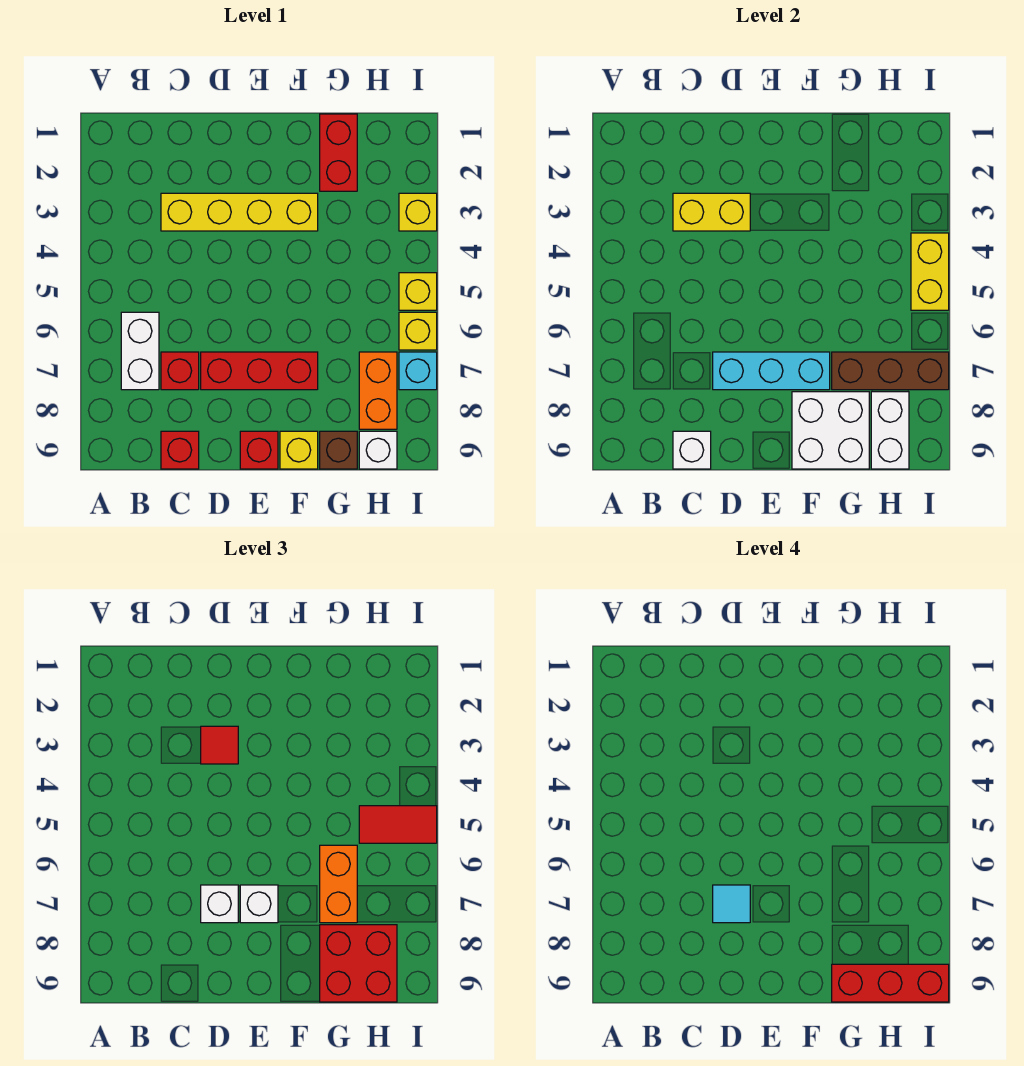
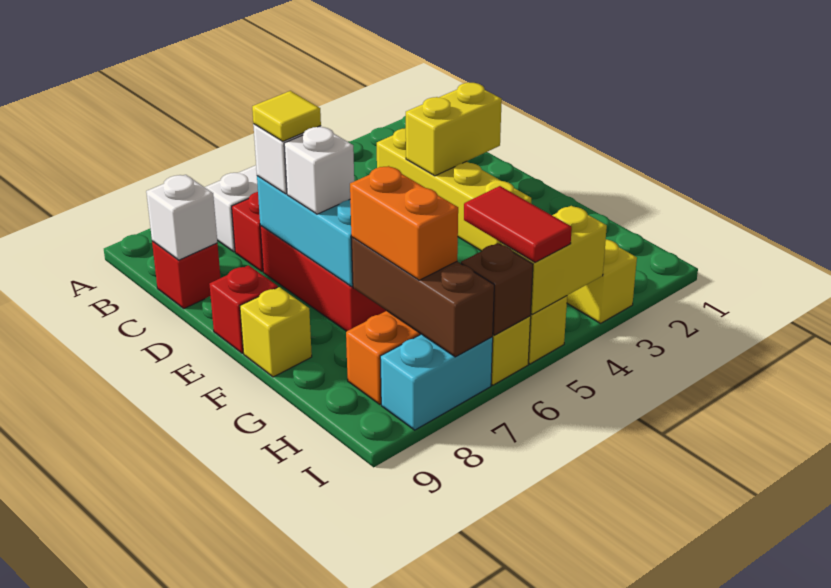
yellow 1x2 brick [673,193,750,231] -> yellow 1x2 brick turned to [406,83,502,176]
red 1x1 tile [201,726,238,764] -> none
cyan 1x1 tile [713,885,750,923] -> yellow 1x1 tile [252,91,321,141]
white 2x2 brick [792,392,869,469] -> none
red 1x2 brick [320,114,357,191] -> none
orange 1x2 brick [320,845,357,923] -> orange 1x2 brick turned to [350,166,458,280]
red 2x2 brick [320,925,397,1002] -> none
brown 1x1 brick [320,431,357,469] -> brown 1x1 brick moved to [461,243,533,335]
red 1x3 brick [832,964,949,1002] -> none
white 1x2 brick [871,392,909,469] -> none
white 1x1 brick [359,431,397,469] -> none
cyan 1x1 brick [399,352,437,390] -> cyan 1x2 brick [380,334,493,430]

